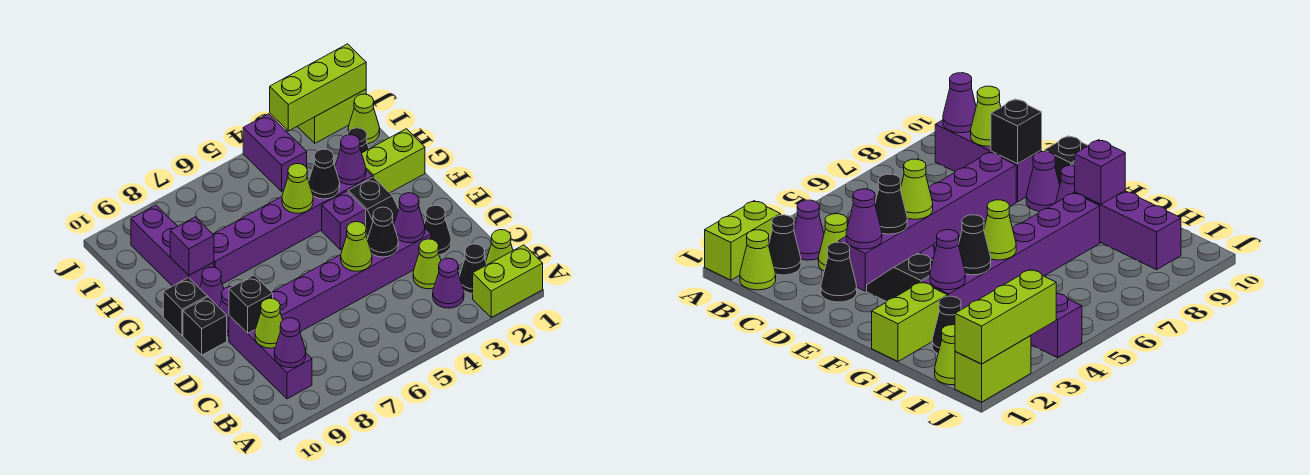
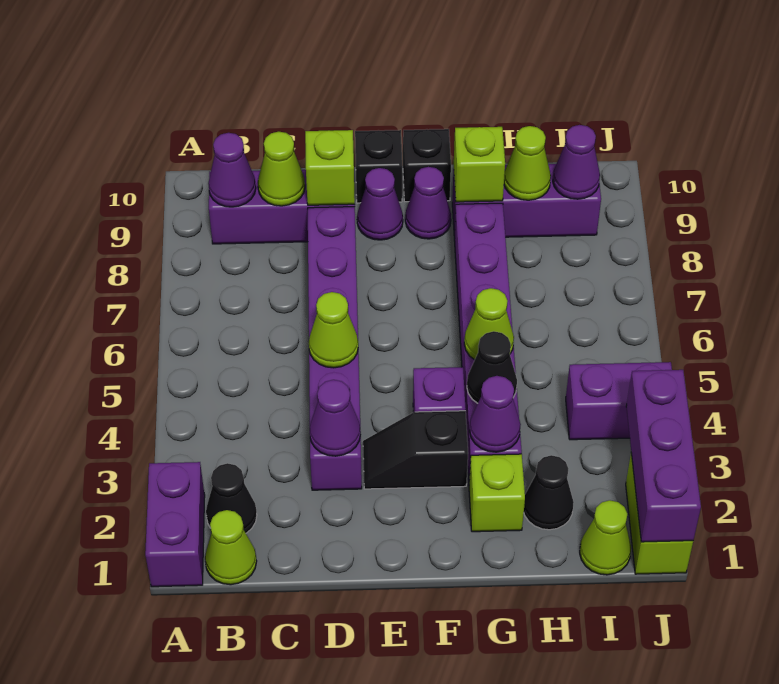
lime 1x2 brick [473,245,543,317] -> purple 1x2 brick [145,462,205,587]
purple 1x1 cone [433,258,464,308] -> purple 1x1 cone moved to [553,125,600,199]
lime 1x1 cone [413,239,441,289] -> lime 1x1 cone moved to [504,126,551,200]
black 1x1 cone [424,205,451,255] -> none
black 1x1 cone [368,207,398,257] -> none
black 1x1 brick [229,275,273,333] -> lime 1x1 brick [305,130,355,205]
lime 1x2 brick [362,129,425,193] -> lime 1x1 brick [469,454,525,532]
purple 1x1 brick [170,217,214,275] -> lime 1x1 brick [454,127,505,202]
lime 1x3 brick [270,44,366,131] -> purple 1x3 brick [626,370,701,542]

